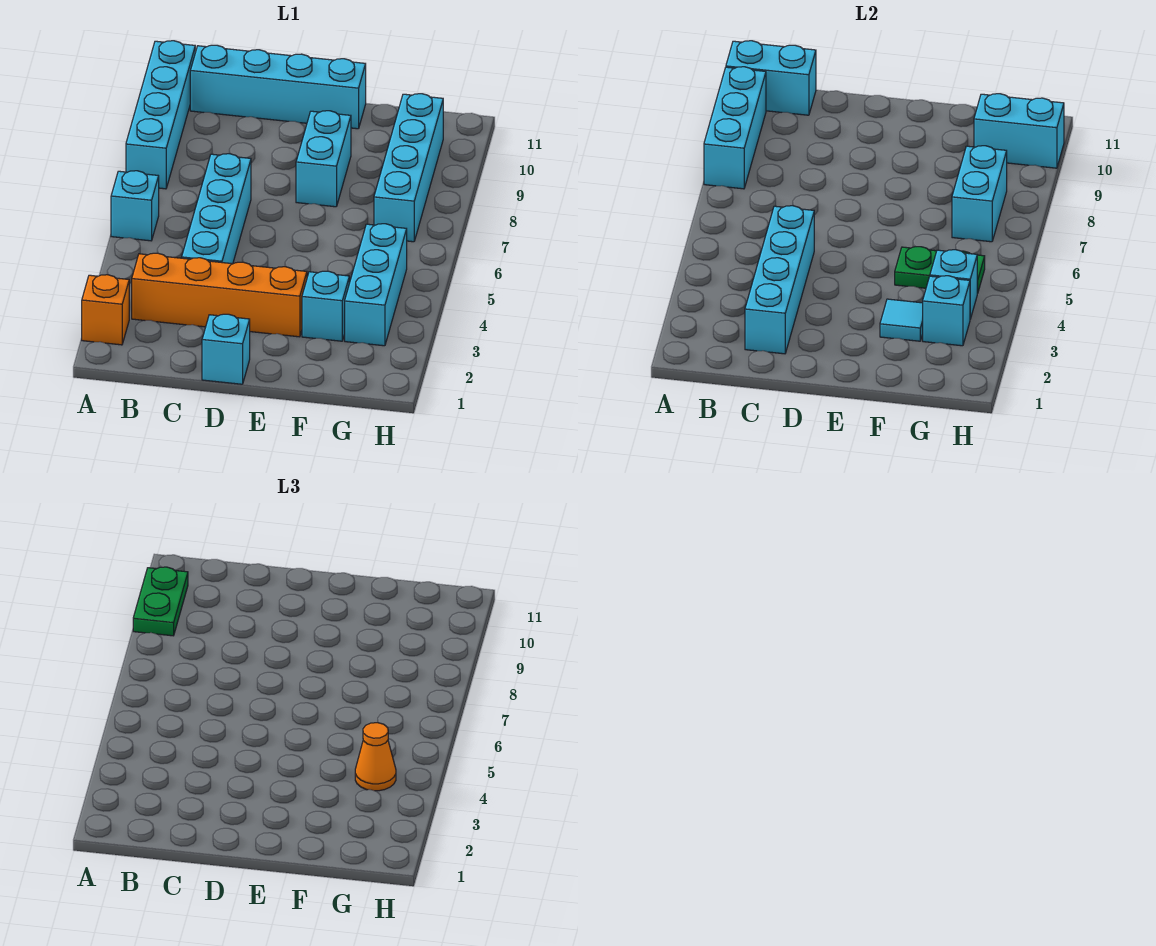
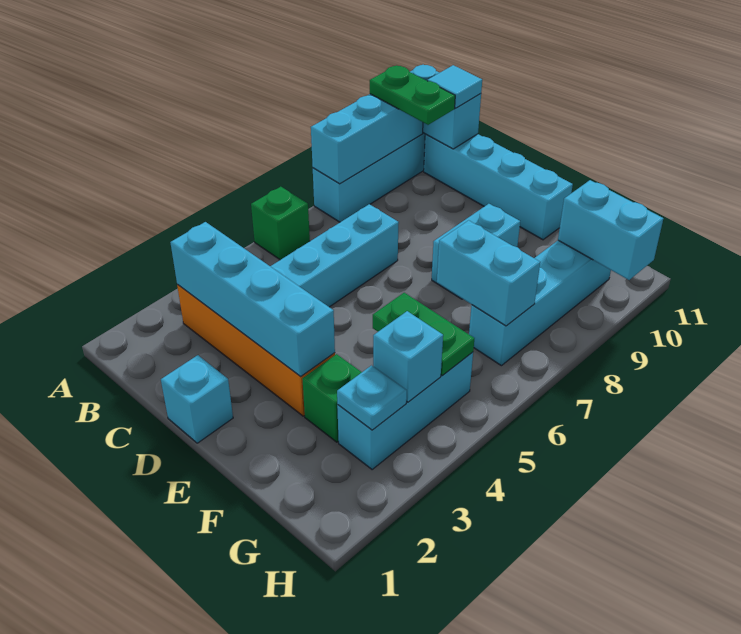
orange 1x1 brick [82,275,129,345] -> none
cyan 1x1 brick [111,171,159,241] -> green 1x1 brick [251,187,310,260]
green 1x2 plate [133,567,188,636] -> green 1x2 plate turned to [370,65,455,125]
cyan 1x4 brick [745,206,814,354] -> cyan 1x4 brick turned to [170,222,335,377]
cyan 1x1 brick [302,271,349,341] -> green 1x1 brick [302,354,362,442]
cyan 1x1 tile [880,299,923,341] -> cyan 1x1 tile moved to [427,65,482,108]
cyan 1x1 brick [923,276,970,346] -> cyan 1x1 plate [337,365,407,430]
orange 1x1 cone [355,723,396,791] -> none
cyan 1x2 brick [952,146,1007,242] -> cyan 1x2 brick turned to [437,220,540,326]

